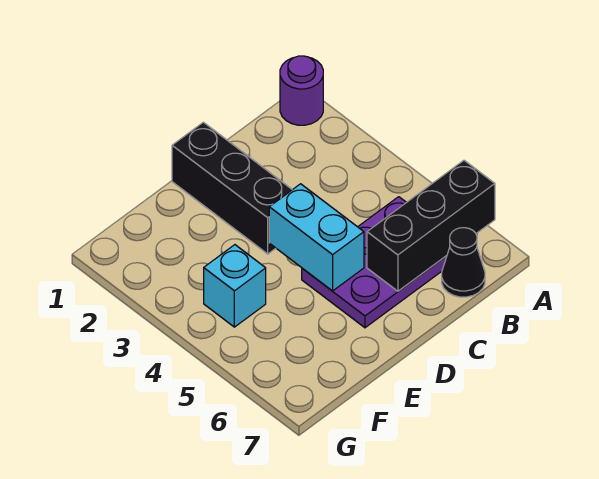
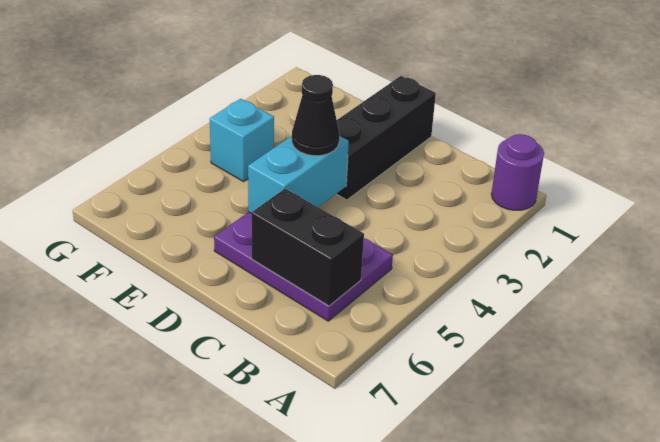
black 1x3 brick [367,160,495,291] -> black 1x2 brick [252,189,364,306]
black 1x1 cone [442,228,485,297] -> black 1x1 cone moved to [292,75,339,156]

